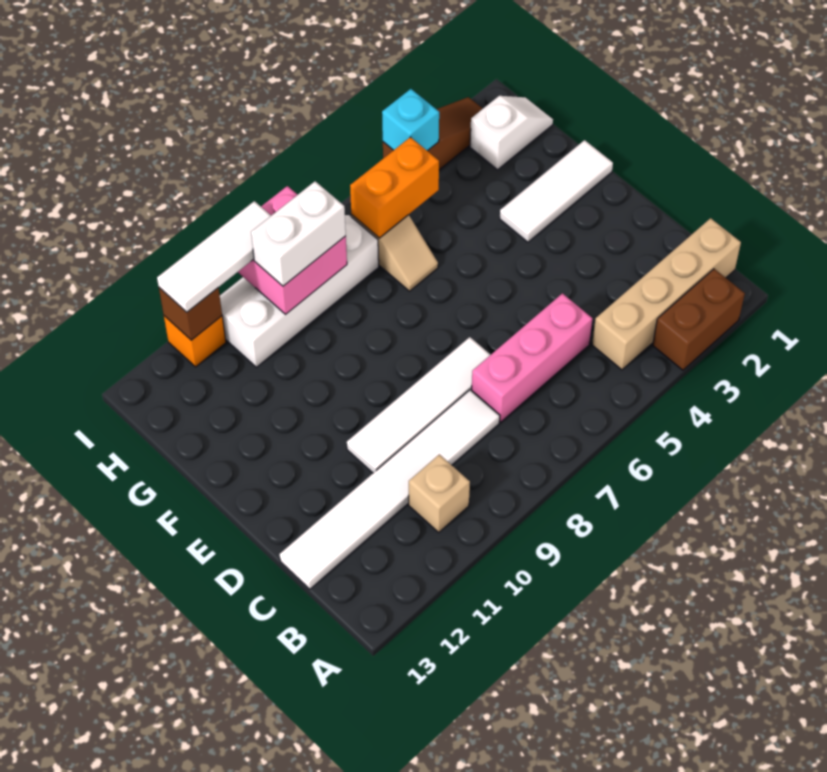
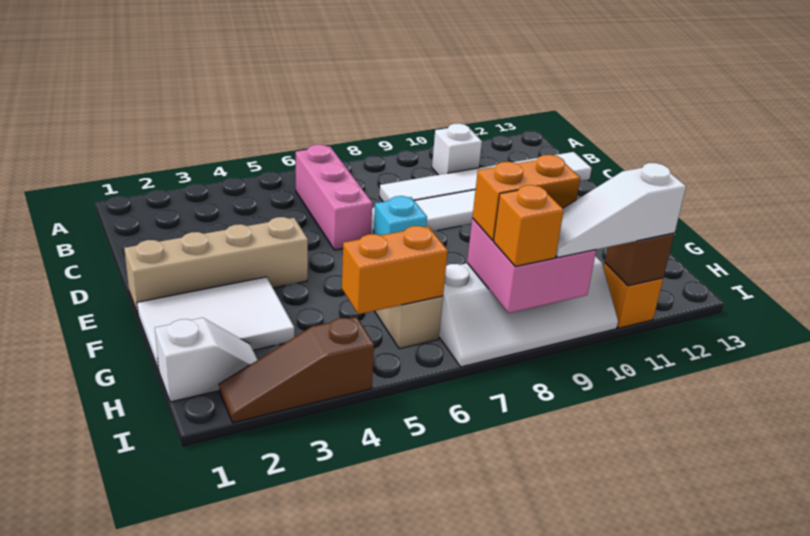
brown 1x2 brick [653,269,745,370] -> none
tan 1x4 brick [592,218,741,370] -> tan 1x4 brick moved to [124,217,308,313]
tan 1x1 brick [409,454,470,532] -> white 1x1 brick [432,123,482,175]
pink 1x3 brick [472,293,592,422] -> pink 1x3 brick turned to [296,145,372,250]
white 1x3 tile [500,140,613,242] -> white 2x3 tile [137,277,294,370]
white 1x2 slope [470,96,553,170] -> white 1x2 slope turned to [155,318,258,402]
white 1x2 brick [251,181,346,286] -> orange 1x2 brick [472,155,580,241]
cyan 1x1 brick [382,89,439,151] -> cyan 1x1 brick moved to [374,196,427,235]
none -> orange 1x1 brick [494,185,564,267]
white 1x3 tile [157,201,271,312] -> white 1x3 slope [556,163,686,257]

